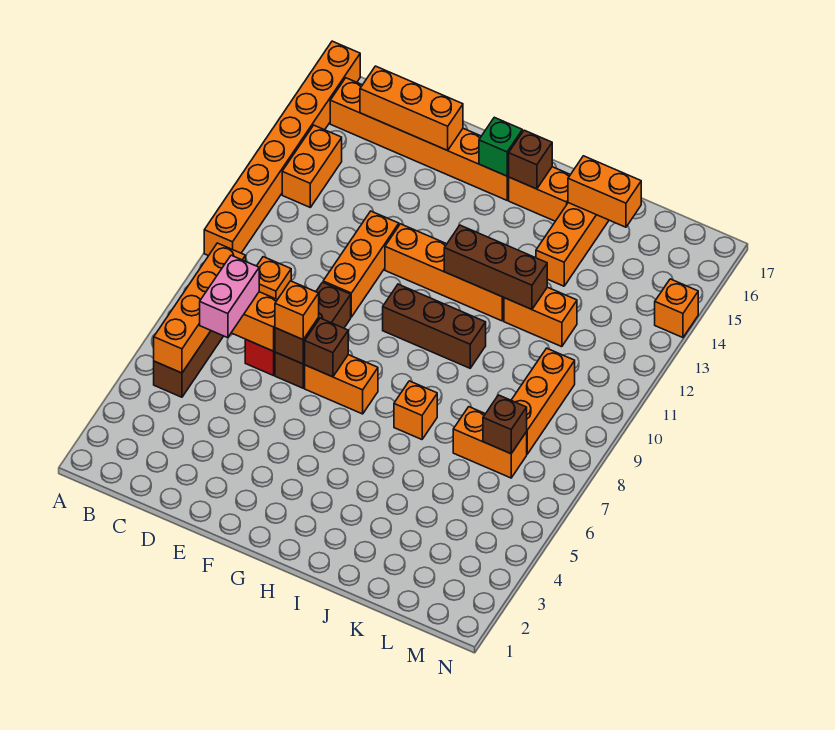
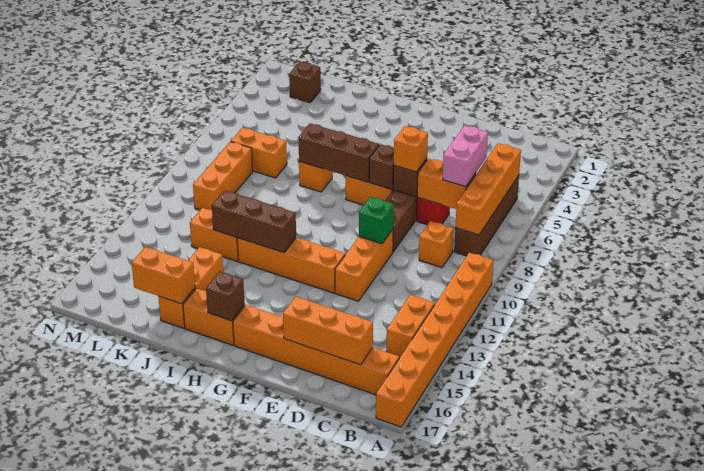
brown 1x3 brick [383,284,486,368] -> brown 1x3 brick moved to [298,124,379,182]
green 1x1 brick [479,117,522,176] -> green 1x1 brick moved to [359,197,394,244]
brown 1x1 brick [483,395,527,454] -> brown 1x1 brick moved to [289,62,321,103]
orange 1x1 brick [655,279,698,338] -> none

